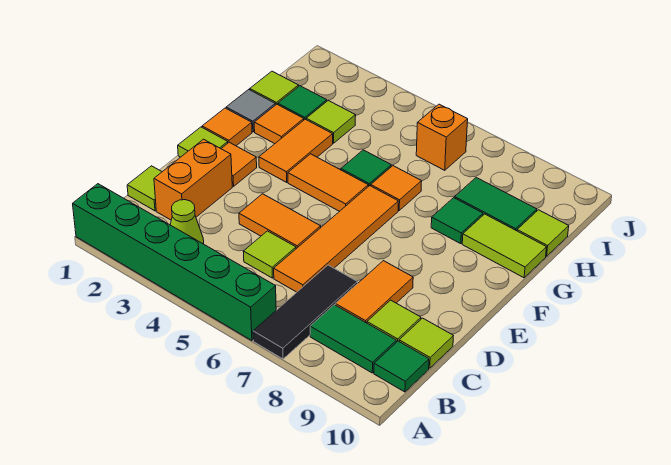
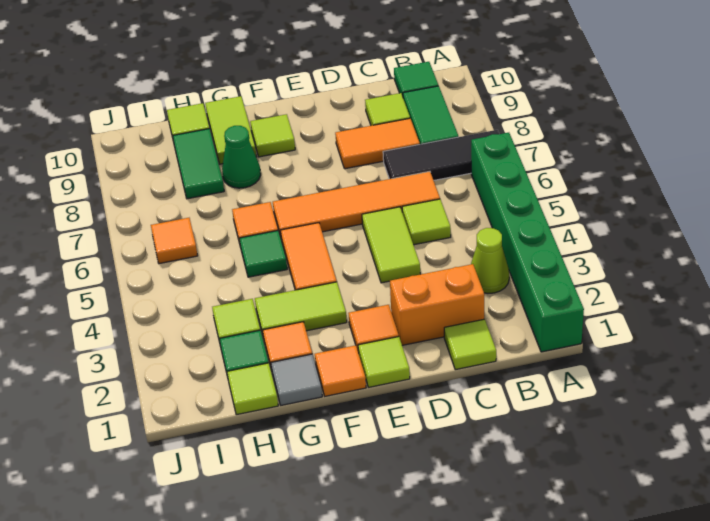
lime 1x1 tile [399,318,453,368] -> lime 1x1 tile moved to [250,114,295,157]
orange 1x2 tile [239,194,321,249] -> lime 1x2 tile [362,207,420,283]
orange 1x2 tile [259,119,333,182] -> lime 1x2 tile [255,282,347,335]
green 1x1 tile [431,198,483,244] -> green 1x1 cone [222,126,261,188]
orange 1x1 brick [416,104,468,170] -> orange 1x1 tile [151,218,198,264]

